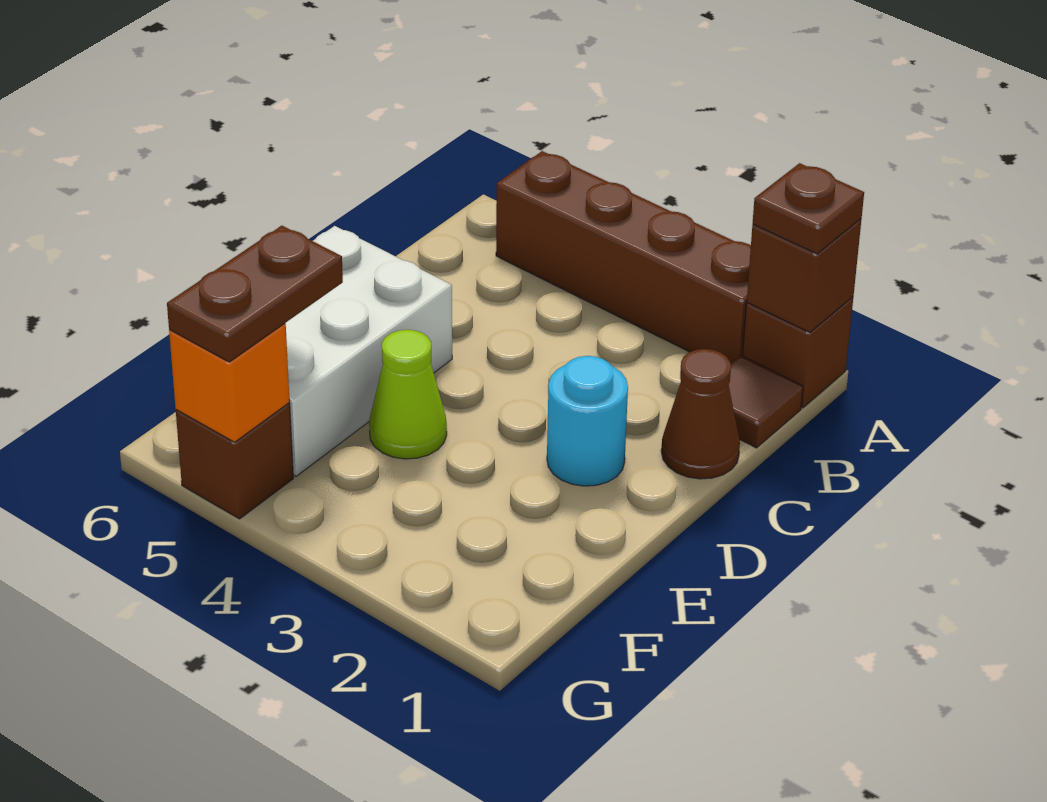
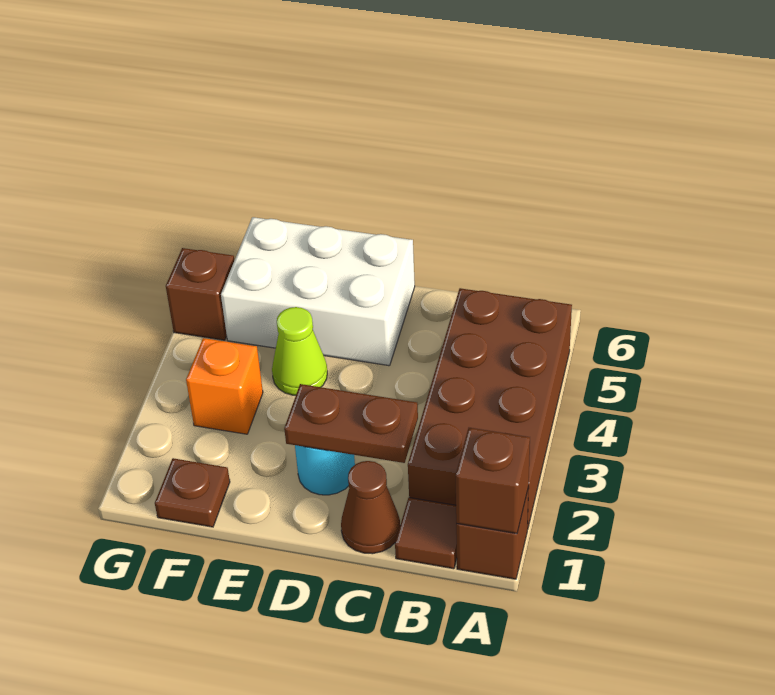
brown 1x1 plate [753,163,864,254] -> brown 1x1 plate moved to [155,458,230,527]
brown 1x4 brick [496,151,751,363] -> brown 2x4 brick [408,288,572,529]
brown 1x2 plate [167,226,343,362] -> brown 1x2 plate moved to [284,384,418,463]
orange 1x1 brick [169,323,290,442] -> orange 1x1 brick moved to [186,338,263,434]

